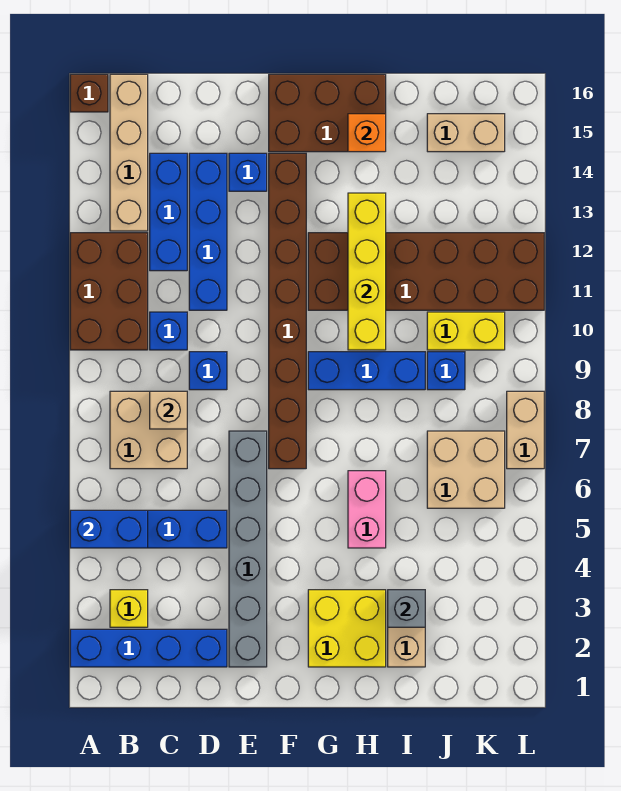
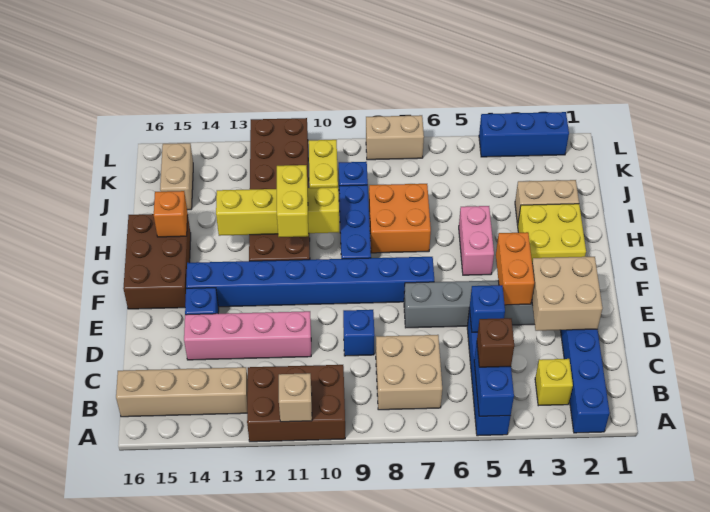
brown 1x1 brick [70,74,108,112] -> brown 1x1 brick moved to [477,318,514,367]
tan 1x1 brick [150,391,187,429] -> tan 1x1 brick moved to [279,373,312,422]
blue 1x1 brick [150,312,187,350] -> blue 1x1 brick moved to [470,285,505,332]
blue 1x3 brick [150,153,187,271] -> blue 1x3 brick moved to [479,112,569,157]
blue 1x4 brick [189,153,227,310] -> pink 1x4 brick [184,311,311,360]
none -> orange 1x2 brick [496,232,534,305]
brown 1x8 brick [269,153,306,469] -> blue 1x8 brick [186,257,434,307]
none -> yellow 1x2 brick [277,165,308,237]
pink 1x2 brick [348,471,386,548] -> pink 1x2 brick turned to [459,206,494,275]
none -> orange 2x2 brick [369,184,431,253]
grey 1x1 brick [388,590,425,627] -> none
tan 2x2 brick [427,431,505,508] -> tan 2x2 brick moved to [532,257,602,331]

